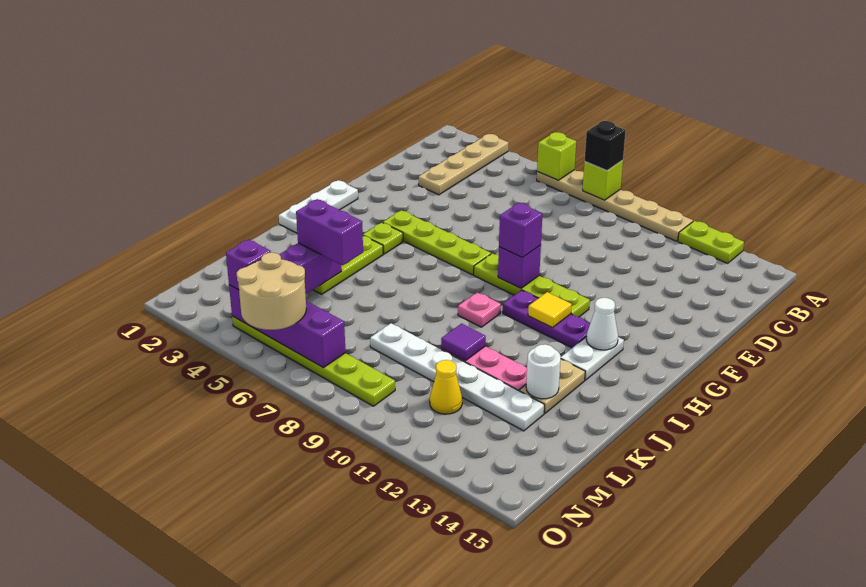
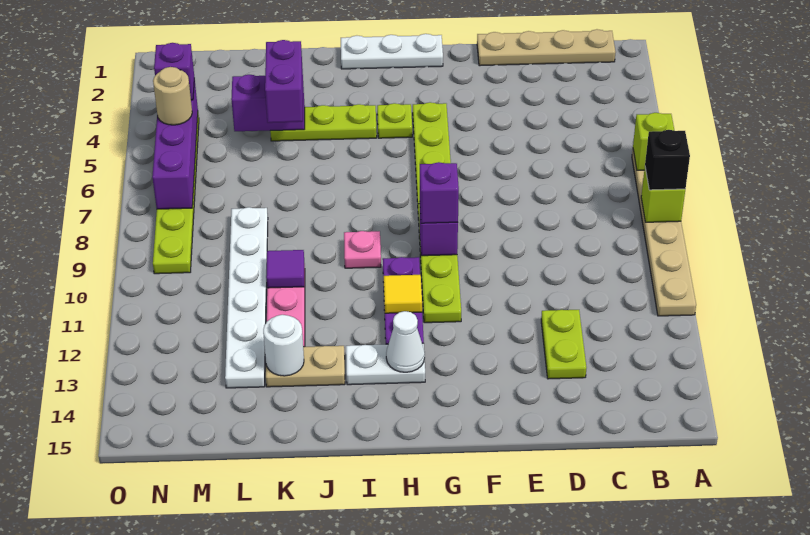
tan 1x4 plate [419,134,509,195] -> tan 1x4 plate moved to [477,29,616,66]
lime 1x2 plate [678,221,744,263] -> lime 1x2 plate moved to [541,310,587,379]
yellow 1x1 cone [430,360,462,414] -> none
tan 2x2 round brick [237,253,306,330] -> tan 1x1 round brick [153,67,192,125]

